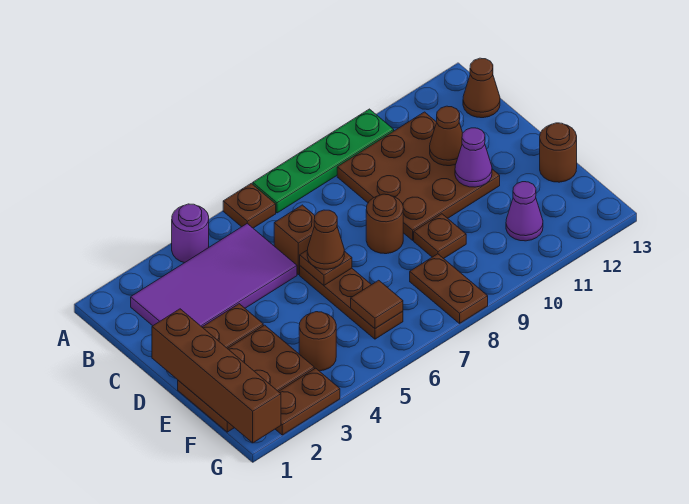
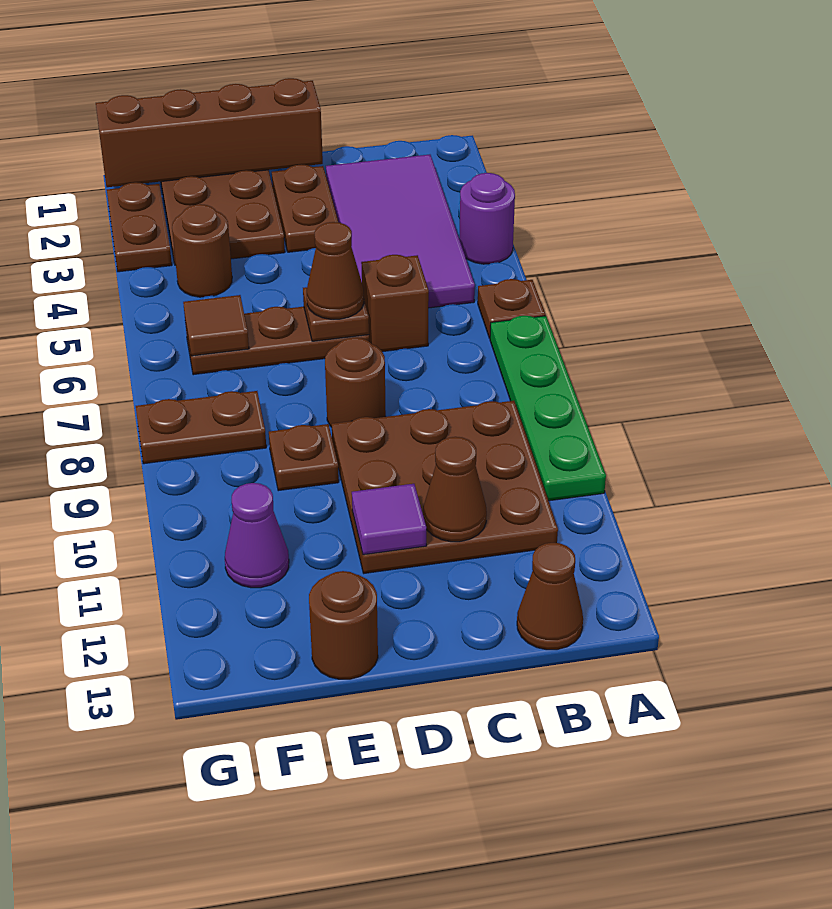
purple 1x1 cone [455,128,492,187] -> purple 1x1 tile [352,484,426,555]

